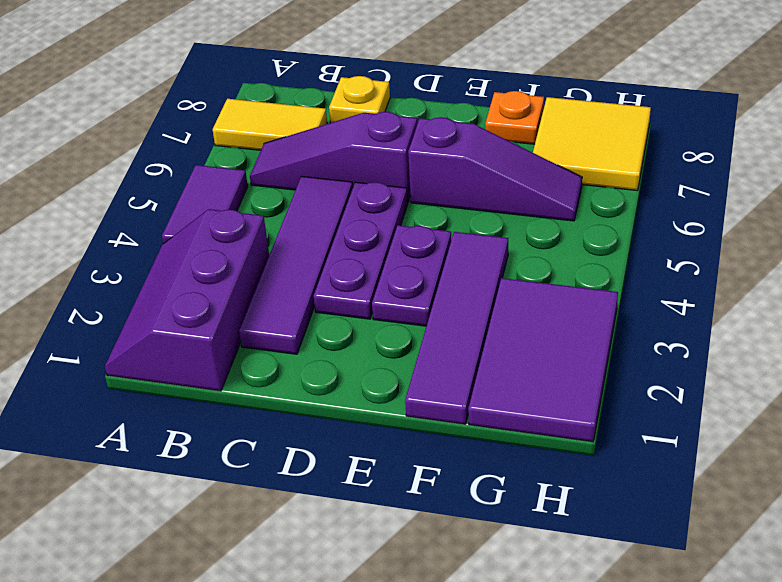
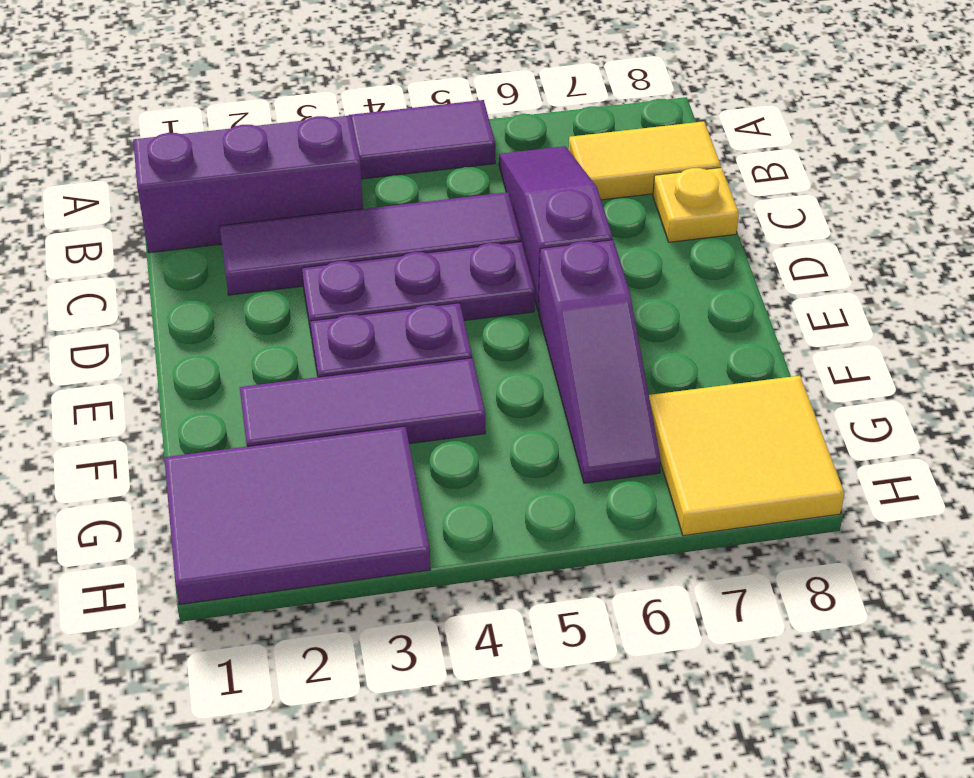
yellow 1x2 tile [213,99,327,150] -> yellow 1x2 tile turned to [569,121,721,200]
purple 1x4 tile [405,232,508,424] -> purple 1x3 tile [240,358,485,446]
orange 1x1 plate [485,91,544,144] -> none

